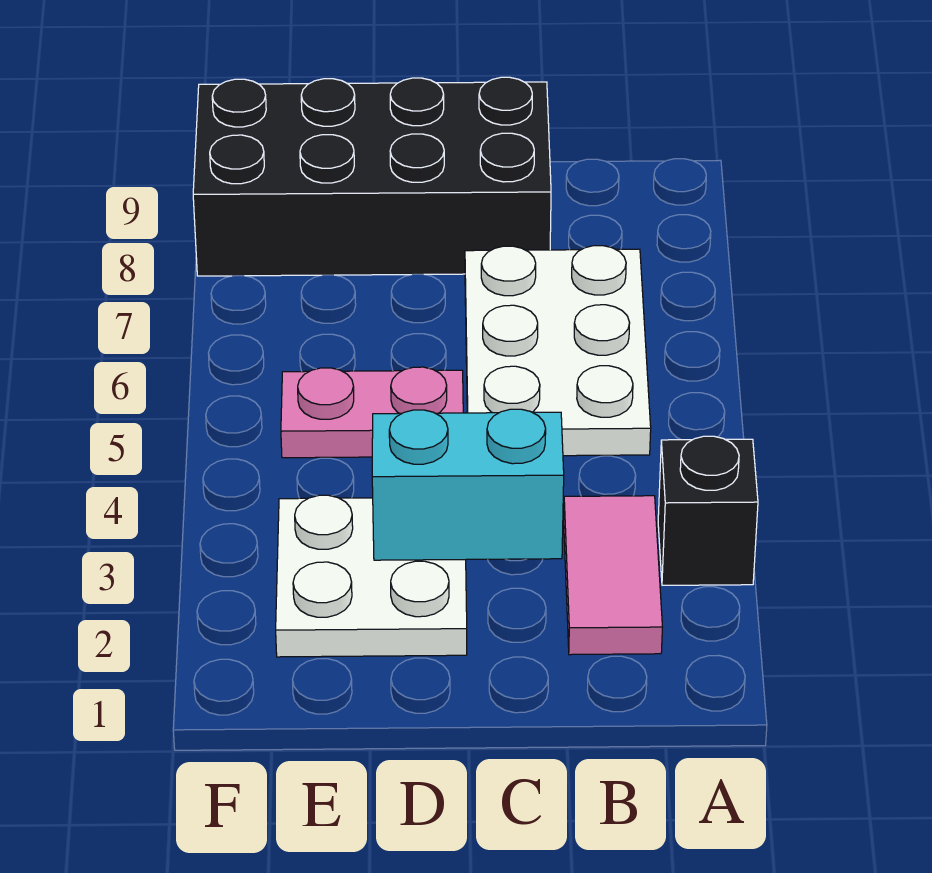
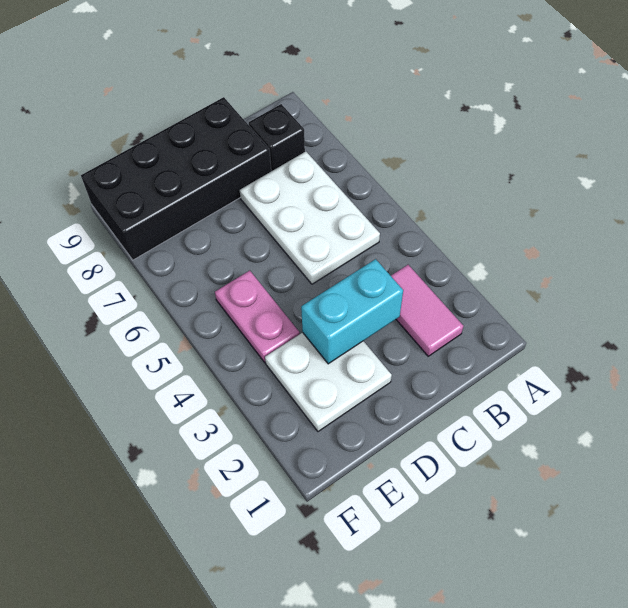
black 1x1 brick [658,436,758,585] -> black 1x1 brick moved to [249,104,305,171]
pink 1x2 plate [281,367,463,458] -> pink 1x2 plate turned to [215,270,300,362]

